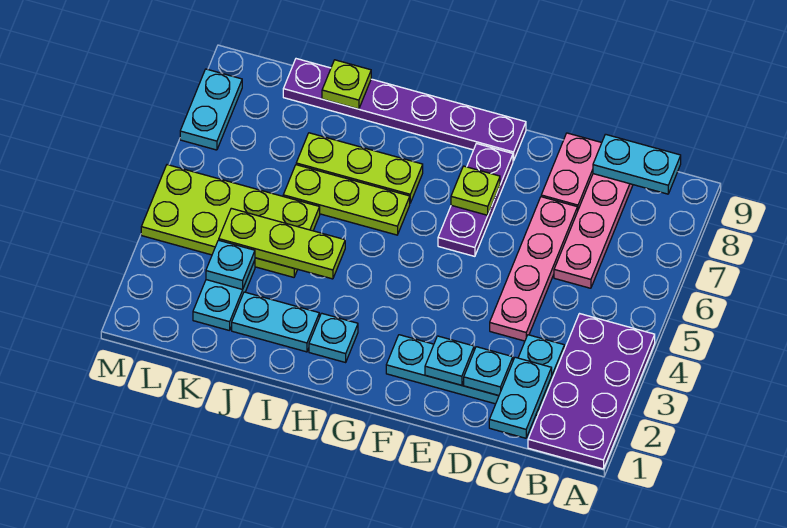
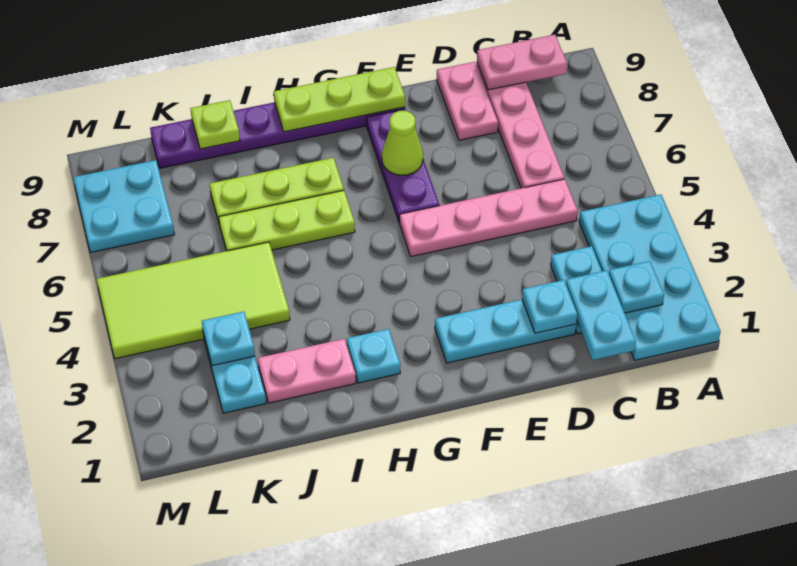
purple 2x4 plate [528,314,655,469] -> cyan 2x4 plate [579,194,721,360]
cyan 1x2 plate [593,134,681,194] -> pink 1x2 plate [477,35,567,90]
pink 1x4 plate [490,197,578,341] -> pink 1x4 plate turned to [400,179,578,257]
cyan 1x1 plate [425,336,474,385] -> cyan 1x1 plate moved to [609,261,664,313]
lime 1x1 plate [451,166,500,215] -> lime 1x1 cone [382,111,423,175]
cyan 1x2 plate [232,292,319,352] -> pink 1x2 plate [258,339,356,403]
lime 1x3 plate [219,208,345,279] -> lime 1x3 plate moved to [274,67,405,132]
lime 2x4 plate [141,165,320,277] -> lime 2x4 tile [97,242,290,359]
cyan 1x2 plate [180,69,242,150] -> cyan 2x2 plate [73,160,174,253]

